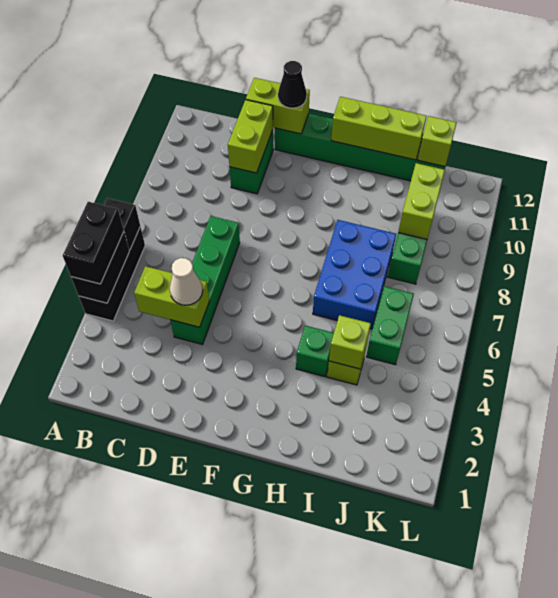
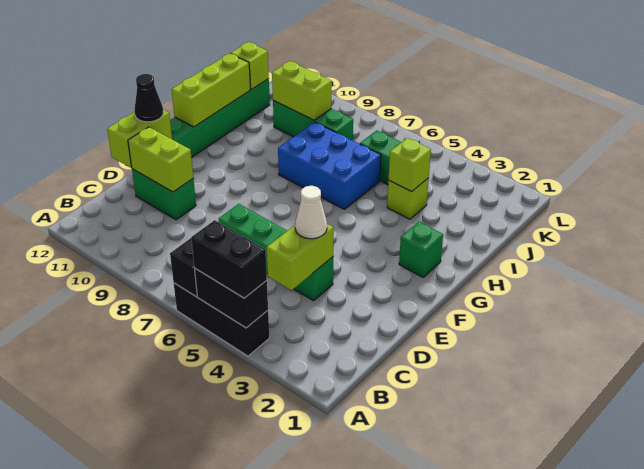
green 1x1 brick [296,326,334,377] -> green 1x1 brick moved to [399,222,443,277]

